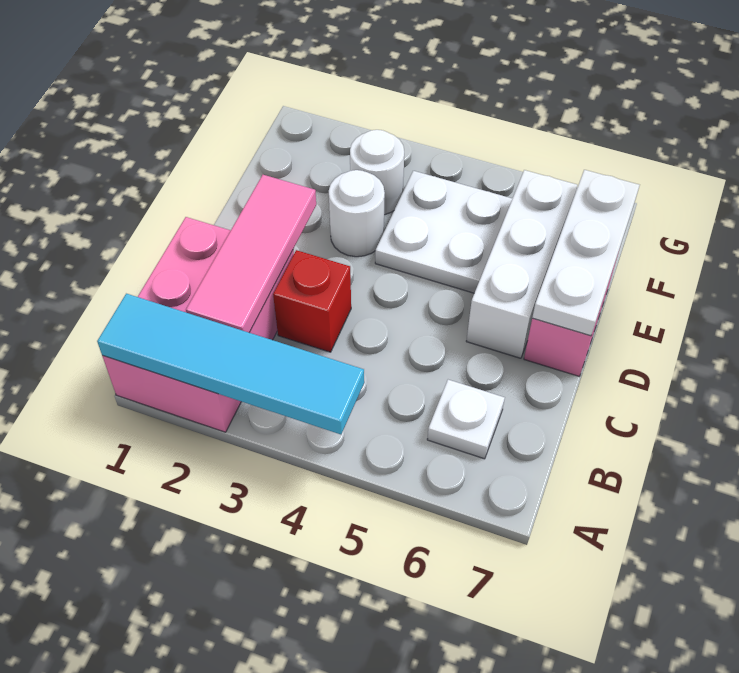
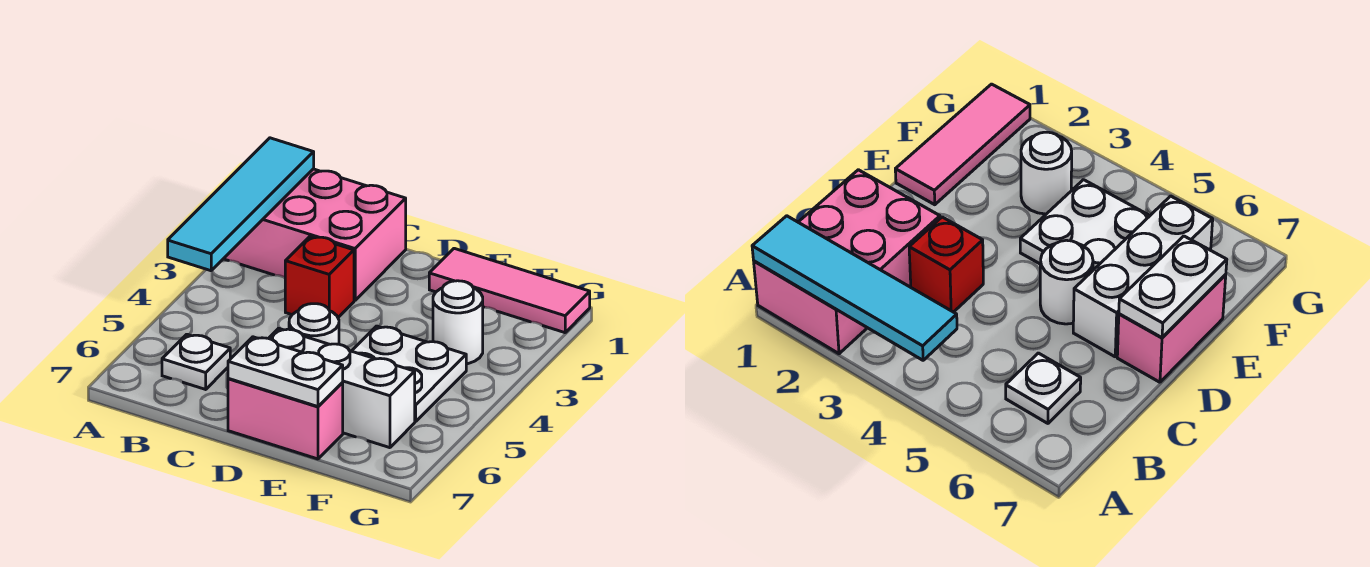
pink 1x3 tile [186,175,316,333] -> pink 1x3 tile moved to [429,248,590,333]
white 1x3 plate [532,170,640,336] -> white 1x2 plate [228,337,343,407]
white 1x1 round brick [329,170,385,257] -> white 1x1 round brick moved to [289,304,339,344]

